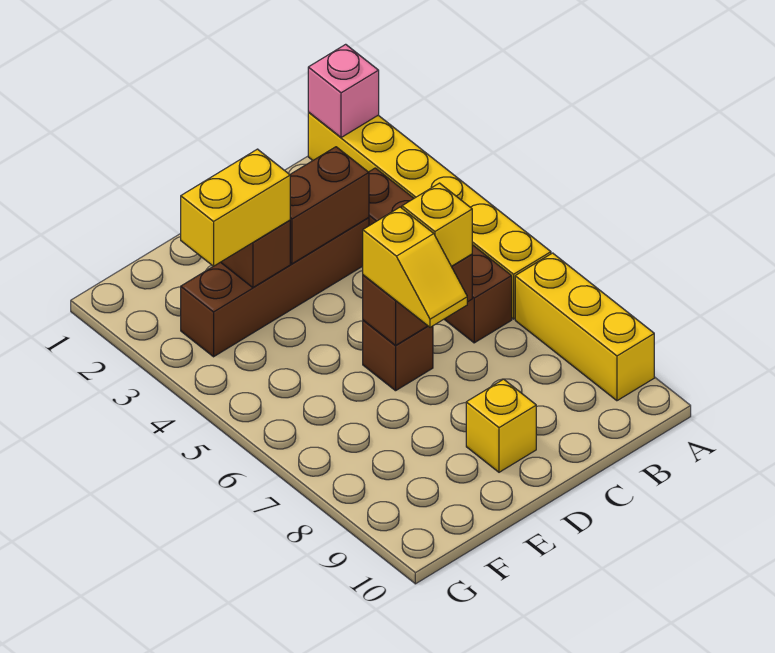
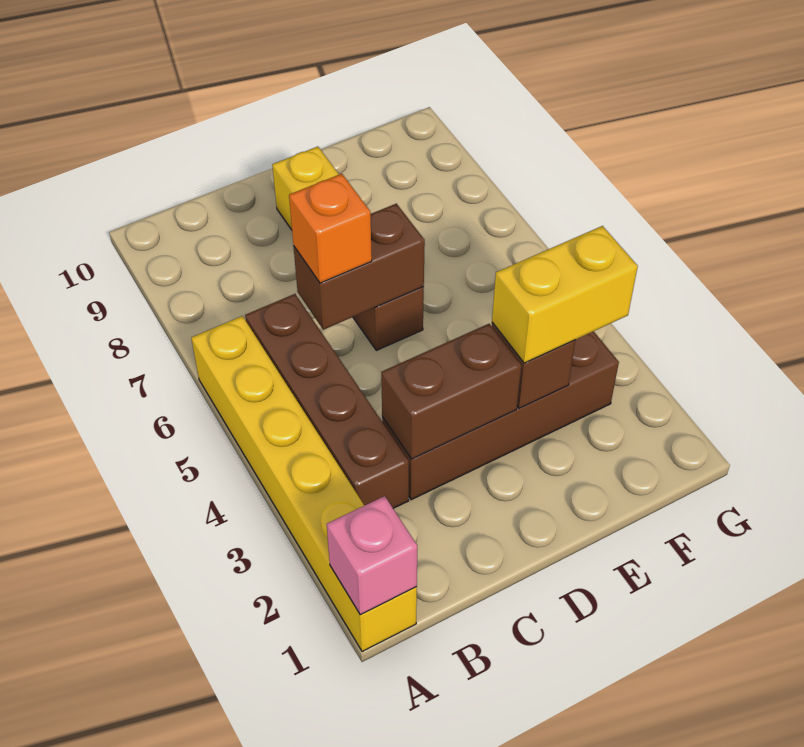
yellow 1x3 brick [515,253,654,401] -> none
yellow 1x1 brick [402,183,472,266] -> orange 1x1 brick [289,174,372,283]
yellow 1x2 slope [363,207,467,327] -> none

